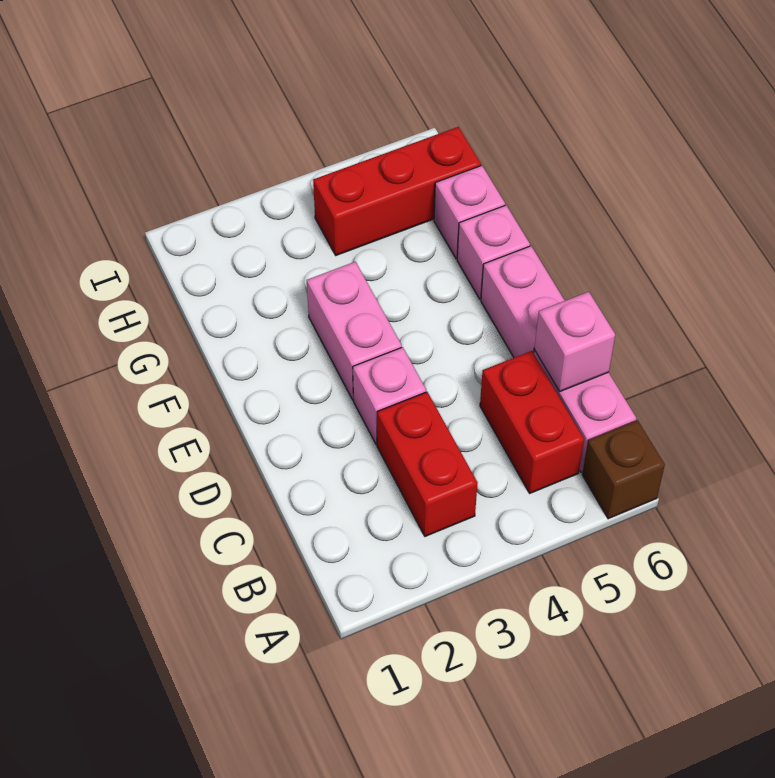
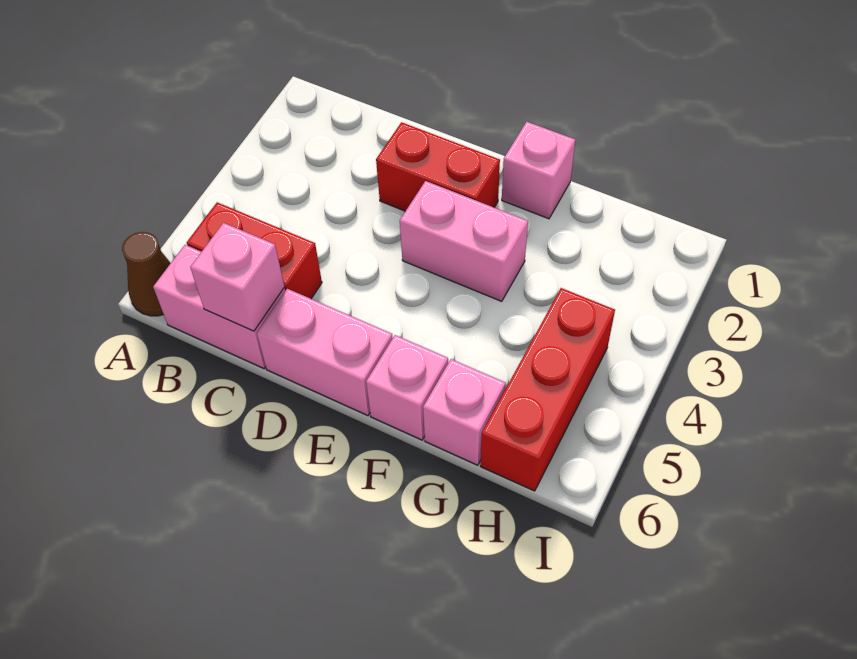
brown 1x1 brick [582,420,665,519] -> brown 1x1 cone [122,232,171,316]
red 1x2 brick [377,392,478,536] -> red 1x2 brick moved to [376,122,500,211]
pink 1x1 brick [353,347,426,444] -> pink 1x1 brick moved to [502,122,575,219]

